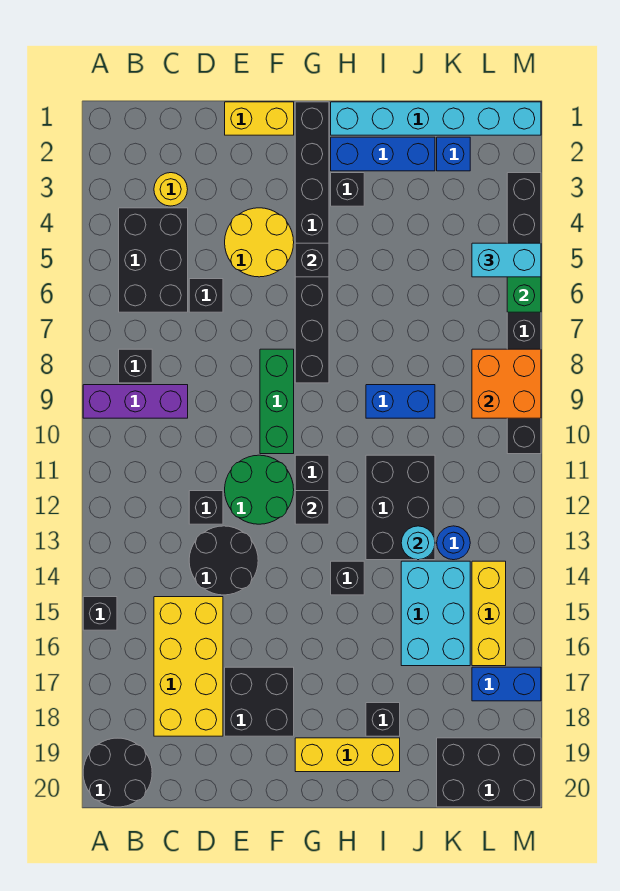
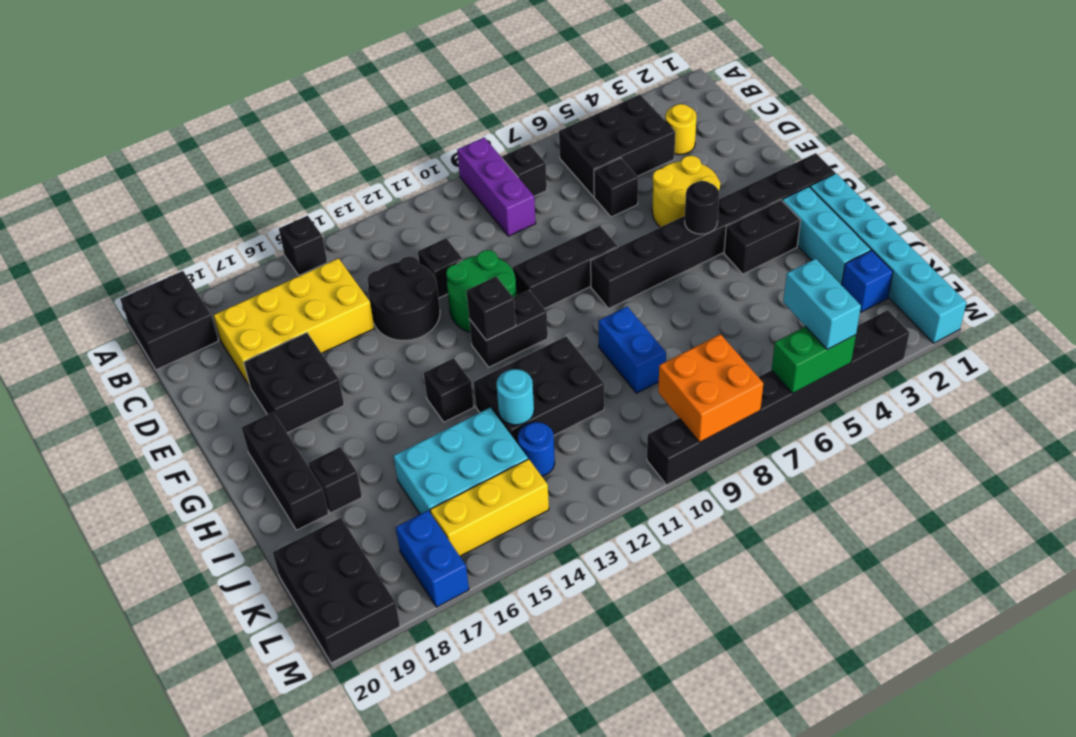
black 2x2 round brick [83,738,152,807] -> black 2x2 brick [120,271,218,370]
yellow 1x2 brick [225,102,294,135] -> none
green 1x3 brick [260,349,294,454] -> black 1x3 brick [513,226,618,309]
black 1x1 brick [295,243,329,277] -> black 1x1 round brick [684,181,719,234]
yellow 1x3 brick [295,738,400,772] -> black 1x3 brick [242,412,329,530]
blue 1x3 brick [331,137,435,171] -> cyan 1x3 brick [782,187,871,285]
black 1x1 brick [331,173,364,206] -> black 1x2 brick [724,200,801,274]

